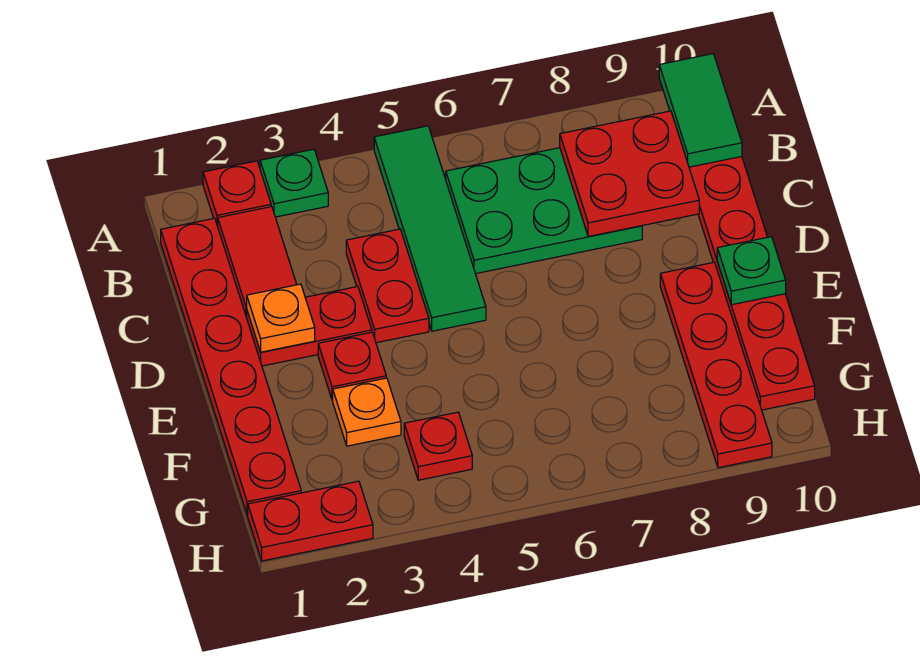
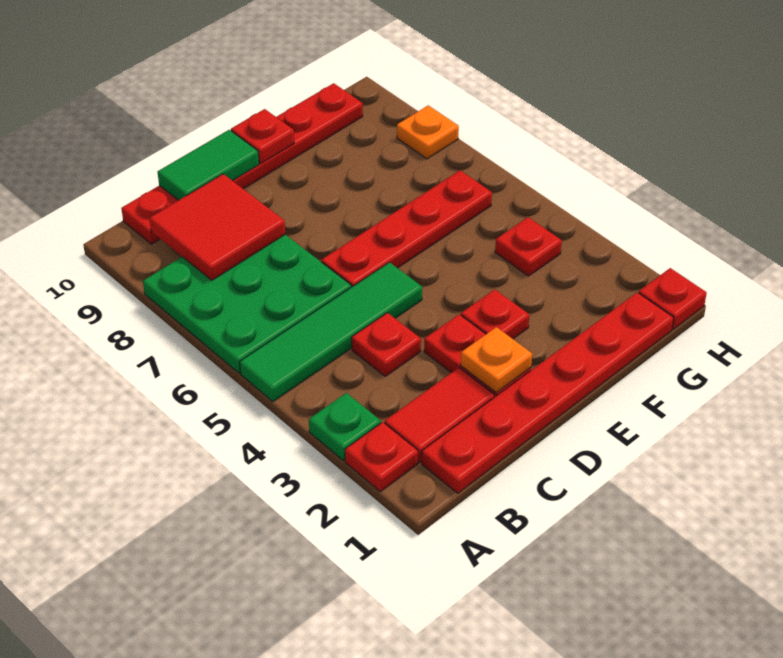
green 1x2 tile [659,54,742,167] -> green 1x2 tile moved to [158,130,259,200]
green 2x3 plate [446,148,642,274] -> green 3x3 plate [143,235,351,373]
red 2x2 plate [560,111,699,237] -> red 2x2 tile [149,174,285,280]
red 1x2 plate [346,229,429,343] -> red 1x1 plate [352,313,421,376]
red 1x4 plate [660,262,772,468] -> red 1x4 plate moved to [321,170,492,287]
green 1x1 plate [717,237,786,305] -> red 1x1 plate [231,109,294,163]
orange 1x1 plate [333,378,401,446] -> orange 1x1 plate moved to [397,105,459,159]
red 1x2 plate [248,481,373,561] -> red 1x1 plate [639,268,707,329]

